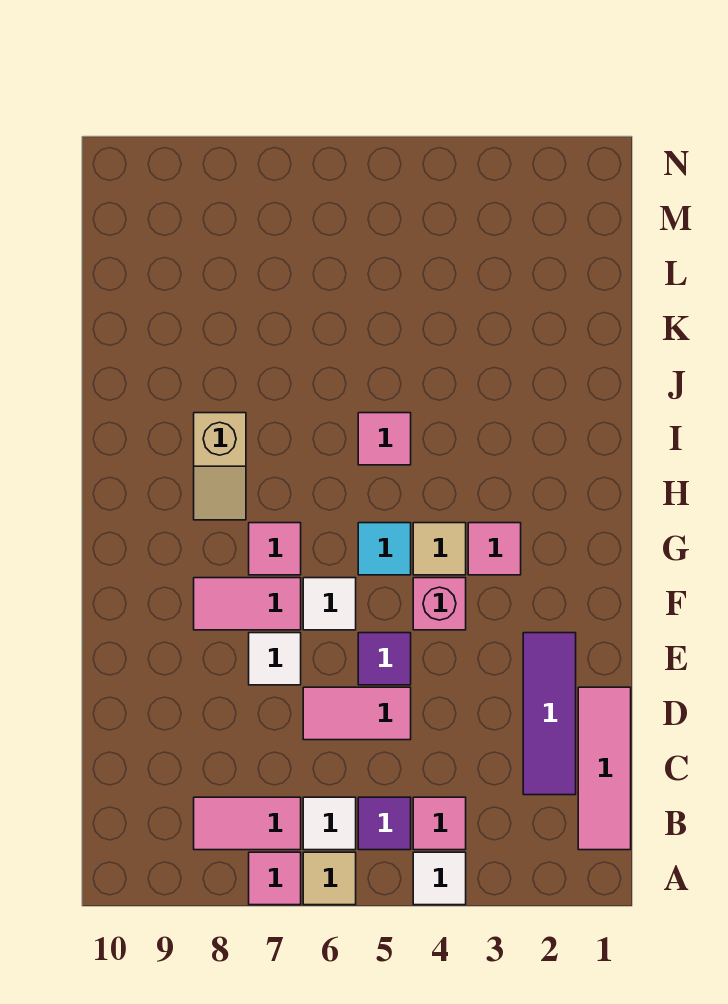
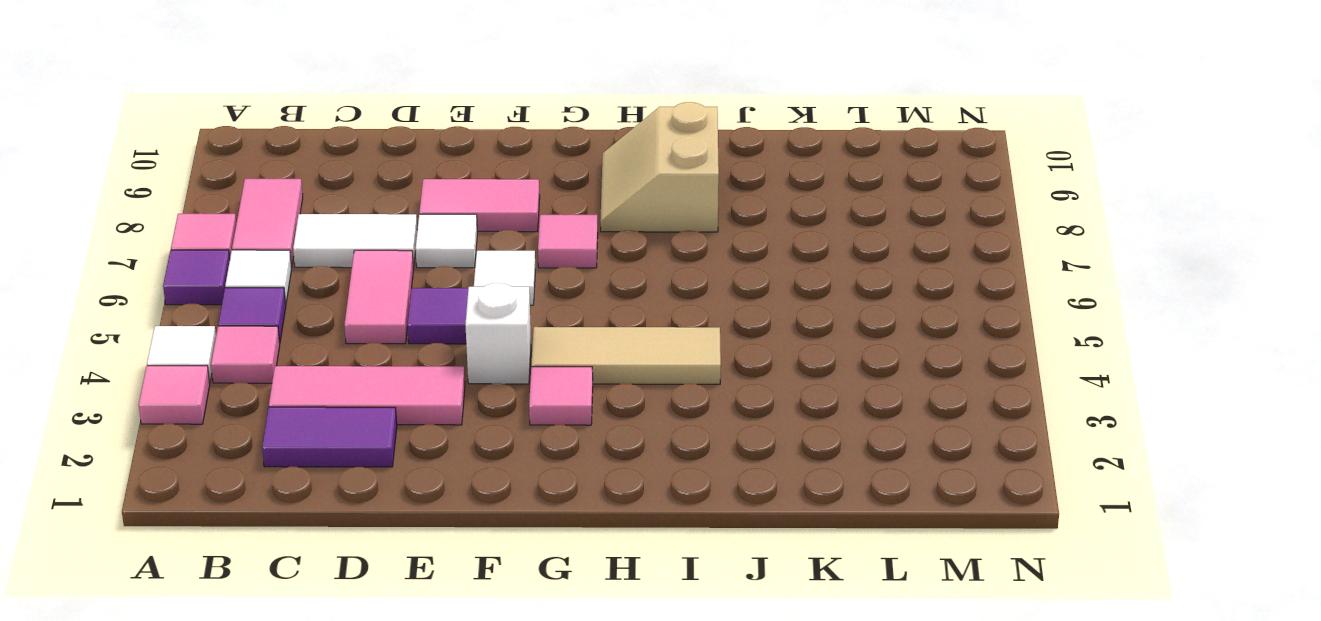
tan 1x1 tile [303,852,356,905] -> purple 1x1 tile [163,250,230,305]
pink 1x3 tile [578,687,631,850] -> pink 1x3 tile moved to [269,366,465,425]
purple 1x3 tile [523,633,576,795] -> purple 1x2 tile [262,407,397,467]
none -> white 1x2 tile [293,214,417,268]
pink 1x1 brick [413,578,466,630] -> white 1x1 brick [465,283,531,384]
pink 1x2 tile [194,578,301,630] -> pink 1x2 tile turned to [419,179,540,232]
tan 1x1 tile [413,523,466,575] -> tan 1x3 tile [531,327,721,384]
cyan 1x1 tile [358,523,411,575] -> none
tan 1x2 slope [194,413,246,520] -> tan 2x2 slope [600,102,719,232]
pink 1x1 tile [358,413,411,465] -> pink 1x1 tile moved to [139,366,210,424]

